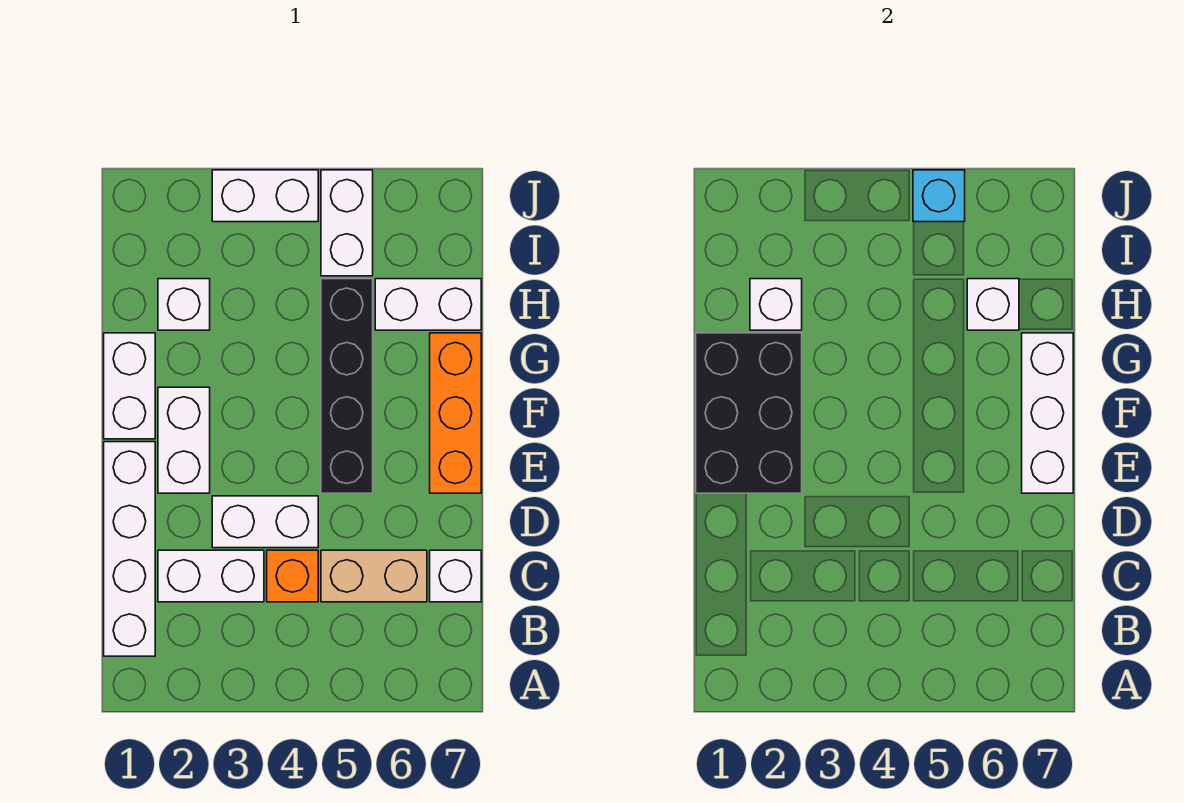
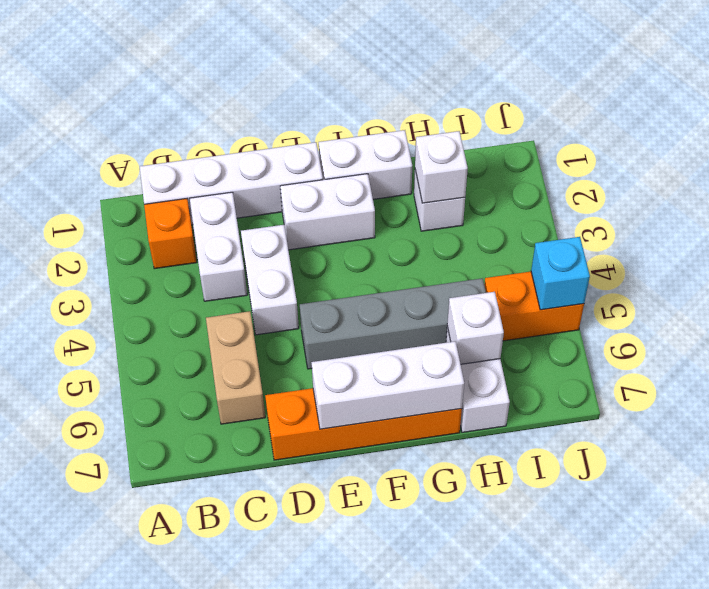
orange 1x1 brick [267,550,318,602] -> orange 1x1 brick moved to [144,199,197,269]
white 1x1 brick [430,550,481,602] -> none
black 2x3 brick [696,333,802,493] -> none
black 1x4 brick [321,279,373,493] -> grey 1x4 brick [300,278,486,369]
orange 1x3 brick [430,333,481,493] -> orange 1x4 brick [265,388,462,460]
white 1x2 brick [321,170,373,276] -> orange 1x2 brick [484,271,584,341]
white 1x2 brick [212,170,318,222] -> none

